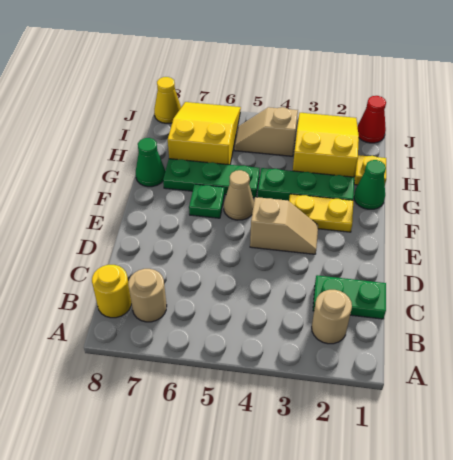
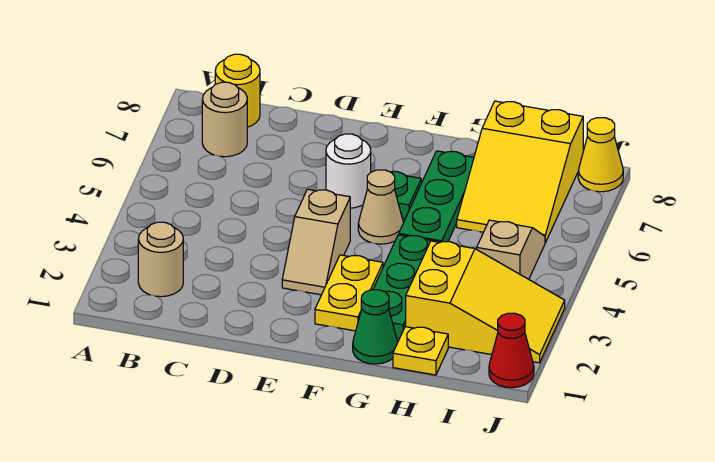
green 1x2 plate [313,275,386,319] -> none
none -> white 1x1 round brick [326,134,371,208]
green 1x1 cone [136,138,165,187] -> none
yellow 2x3 slope [168,102,241,165] -> yellow 2x3 slope turned to [457,101,583,243]

